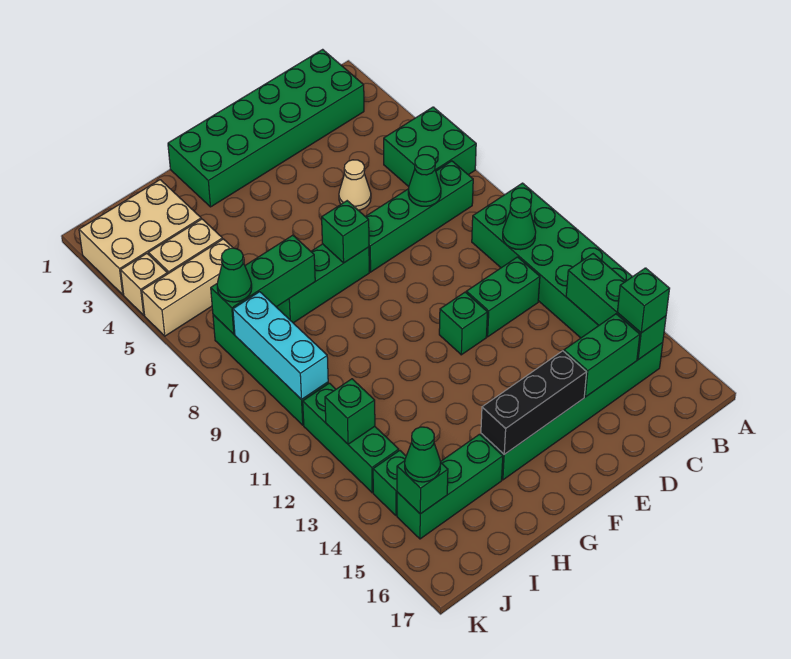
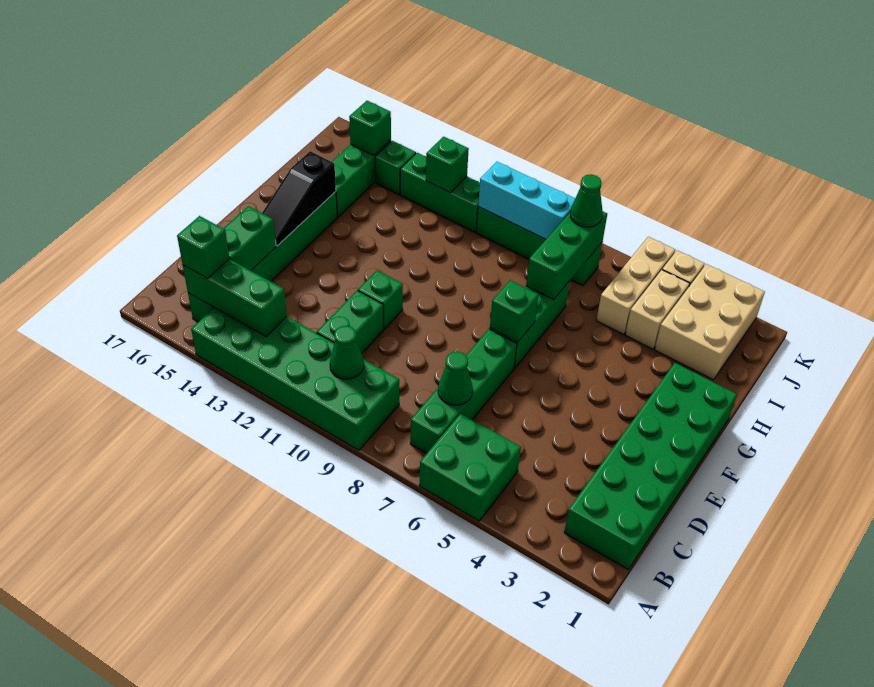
tan 1x1 cone [339,160,371,210] -> none
black 1x3 brick [481,351,587,454] -> black 1x3 slope [262,151,336,246]
green 1x1 cone [405,427,441,482] -> none

